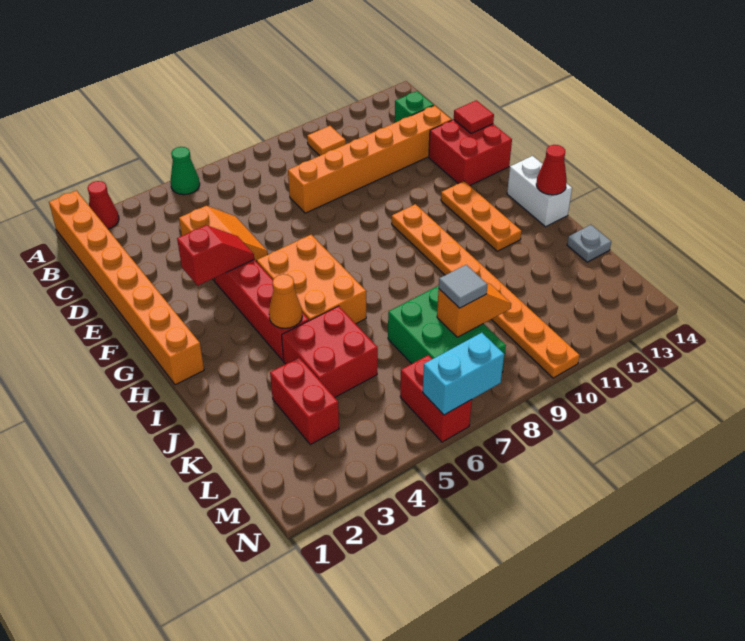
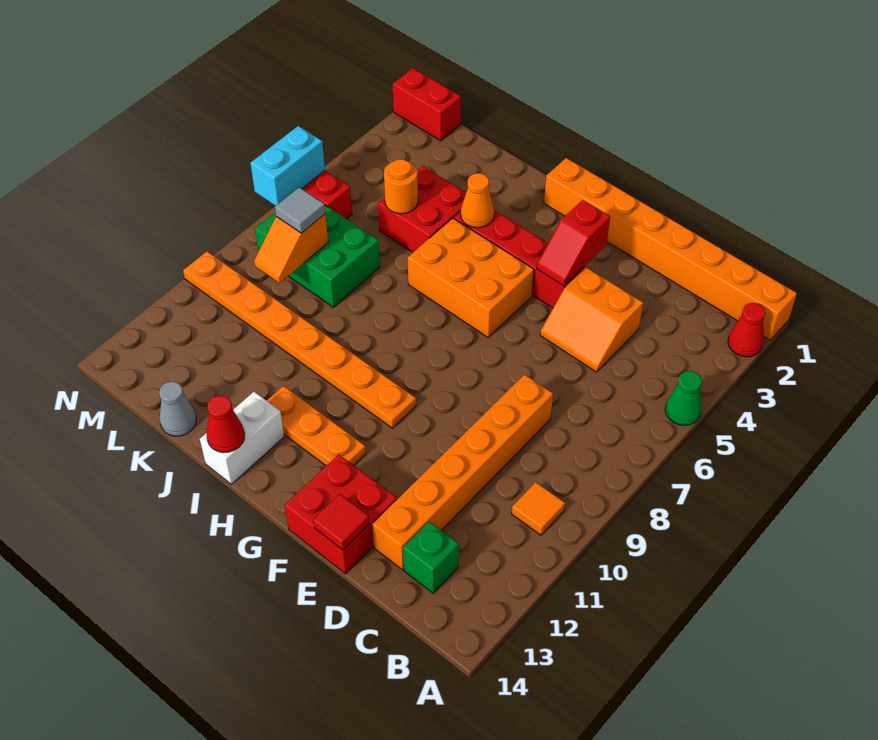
white 1x2 brick [507,156,572,227] -> white 1x2 brick turned to [200,392,284,484]
red 1x2 brick [270,357,339,445] -> red 1x2 brick moved to [393,68,461,141]
none -> orange 1x1 round brick [384,159,418,214]
grey 1x1 plate [567,225,611,262] -> grey 1x1 cone [159,382,196,436]

